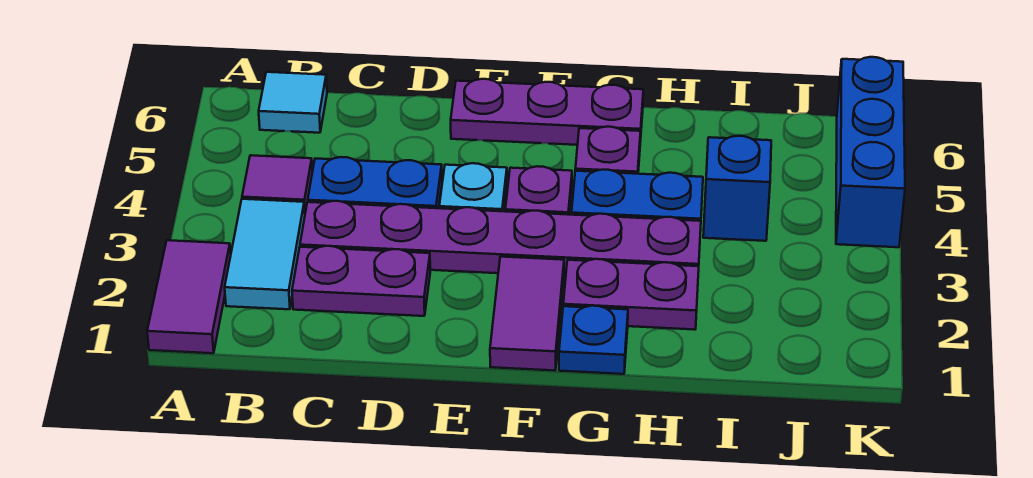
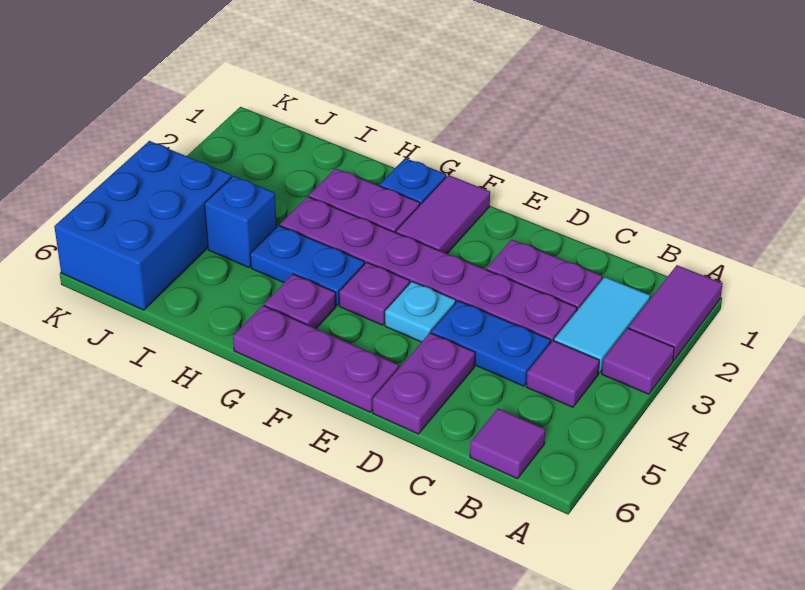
none -> purple 1x1 tile [602,328,674,394]
cyan 1x1 tile [259,72,327,133] -> purple 1x1 tile [470,409,545,479]
none -> purple 1x2 plate [373,333,475,434]
blue 1x3 brick [836,57,905,247] -> blue 2x3 brick [54,141,232,310]

